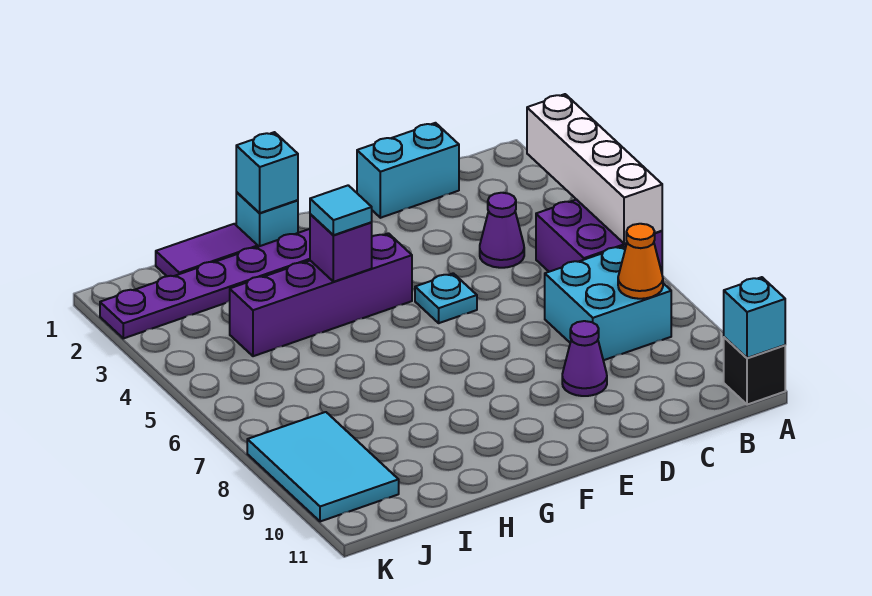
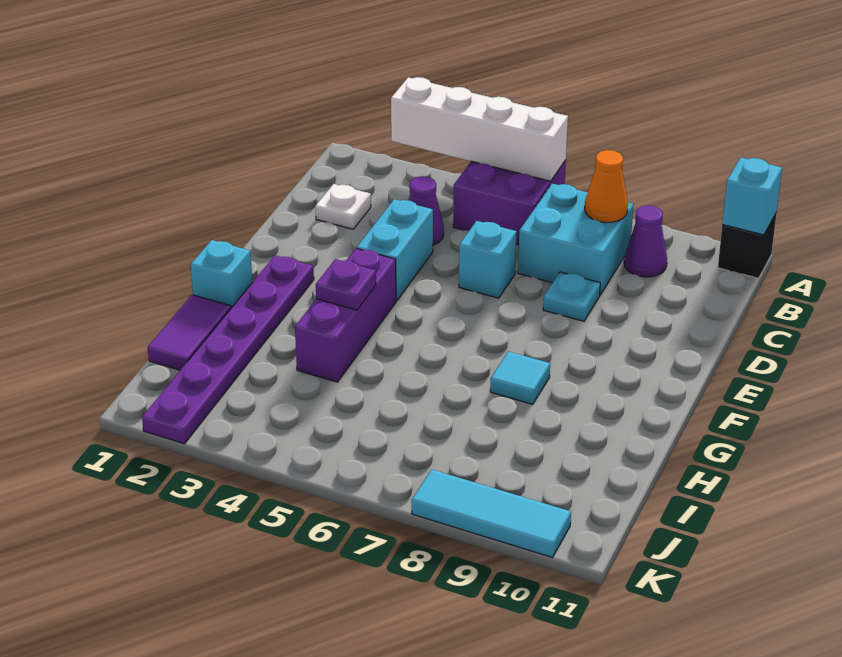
cyan 1x2 brick [357,123,459,218] -> cyan 1x2 brick moved to [357,199,433,301]
none -> white 1x1 plate [315,184,371,229]
purple 1x1 cone [562,321,607,396] -> purple 1x1 cone moved to [624,206,667,277]
cyan 1x1 plate [415,273,477,323] -> cyan 1x1 plate moved to [543,272,600,321]
purple 1x4 brick [230,233,412,356] -> purple 1x3 brick [295,248,396,382]
cyan 1x1 brick [236,132,298,213] -> cyan 1x1 brick moved to [459,221,517,298]
purple 1x1 brick [310,214,372,282] -> purple 1x1 plate [316,259,376,310]
cyan 1x1 tile [310,185,372,235] -> cyan 1x1 tile moved to [490,351,550,404]
cyan 2x3 tile [247,412,399,522] -> cyan 1x3 tile [412,469,571,557]

